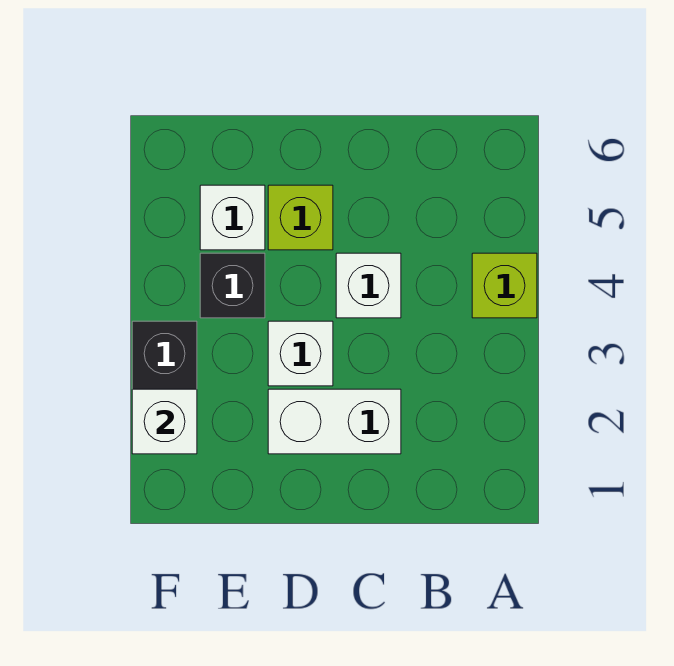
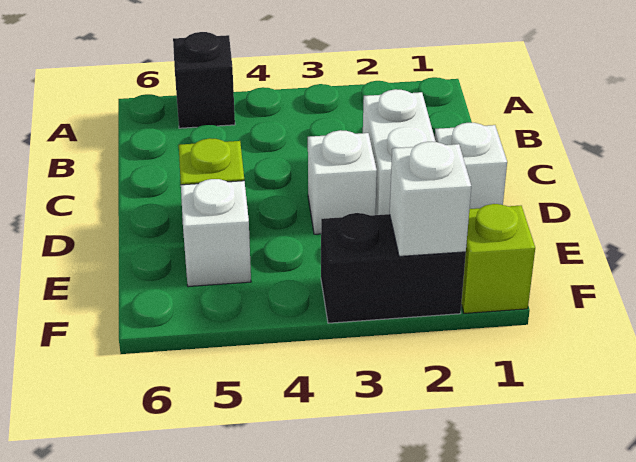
lime 1x1 brick [472,253,537,318] -> lime 1x1 brick moved to [461,204,535,313]
white 1x1 brick [336,253,401,318] -> white 1x1 brick moved to [435,123,507,209]
black 1x1 brick [200,253,265,318] -> black 1x1 brick moved to [173,32,235,128]

